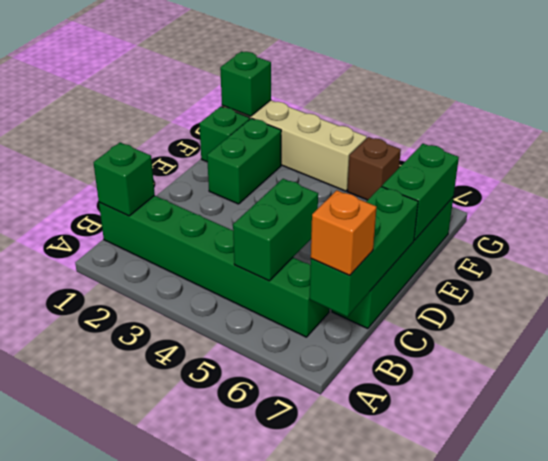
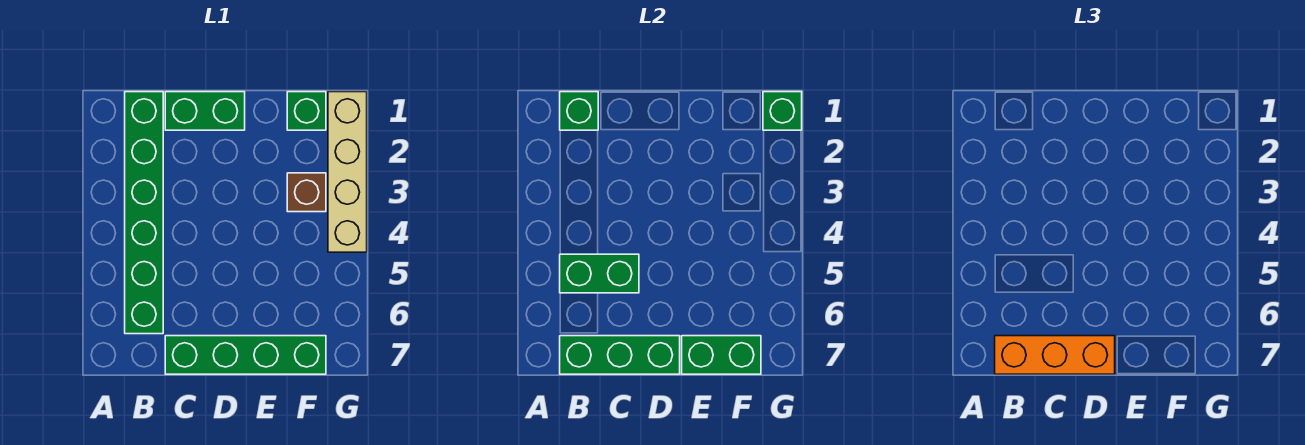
orange 1x1 brick [311,190,377,275] -> orange 1x3 brick [995,336,1115,374]
green 1x2 brick [207,118,281,204] -> green 1x2 brick moved to [165,92,245,130]
brown 1x1 brick [347,137,401,200] -> brown 1x1 brick moved to [287,173,326,212]

